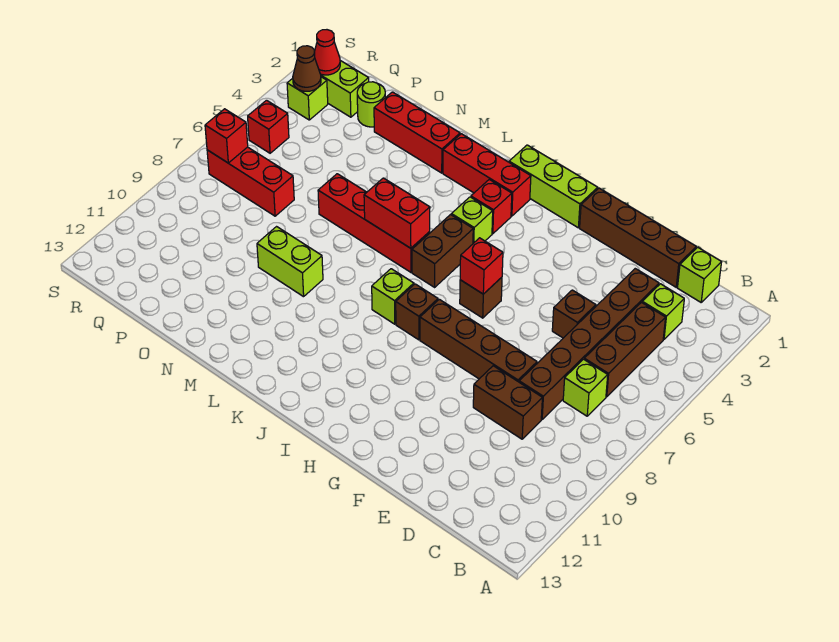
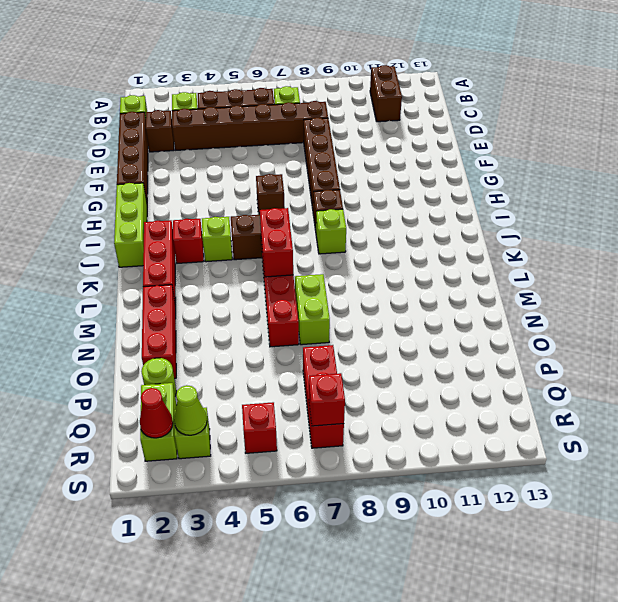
brown 1x2 brick [473,366,542,439] -> brown 1x2 brick moved to [370,65,402,122]
brown 1x1 brick [552,290,596,338] -> brown 1x1 brick moved to [146,110,174,152]
red 1x1 brick [460,238,503,294] -> none
lime 1x2 brick [257,227,323,297] -> lime 1x2 brick moved to [295,274,330,345]
brown 1x1 cone [293,46,321,91] -> lime 1x1 cone [174,385,207,435]

